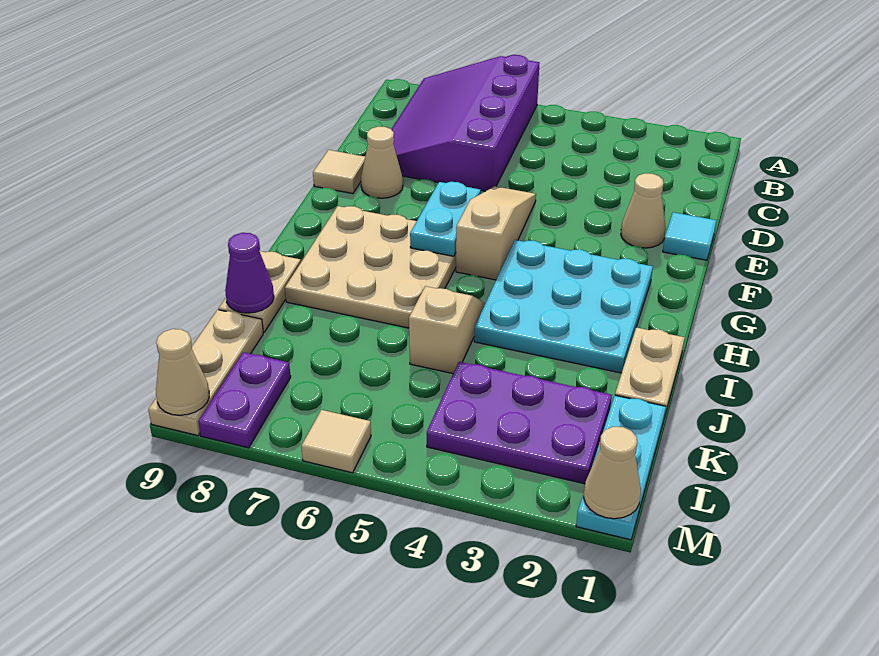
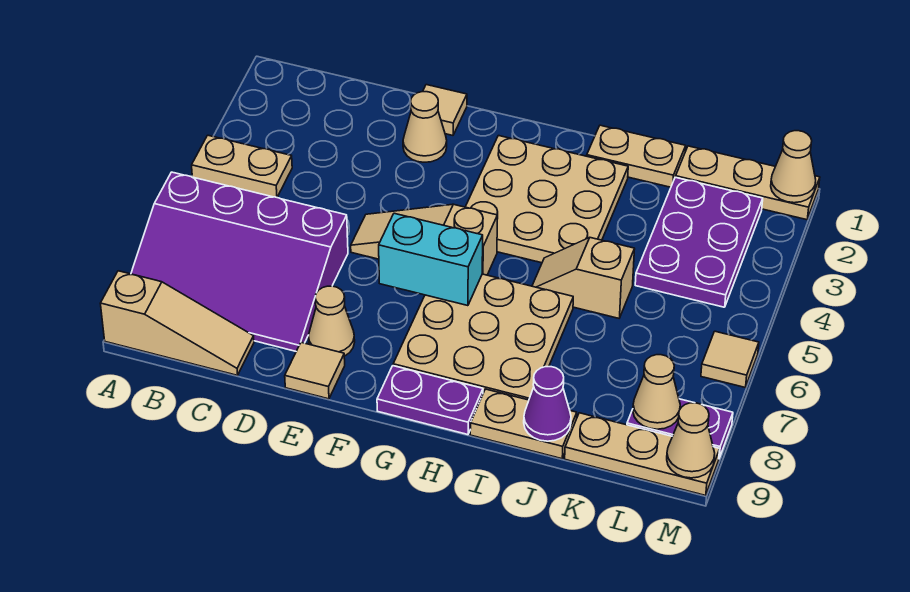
none -> tan 1x2 plate [192,135,292,197]
none -> tan 1x3 slope [100,271,254,375]
cyan 1x1 tile [663,212,716,260] -> tan 1x1 tile [423,85,467,135]
cyan 1x2 plate [410,182,481,256] -> cyan 1x2 brick [379,213,483,306]
cyan 3x3 plate [474,240,653,373] -> tan 3x3 plate [466,136,628,263]
none -> purple 1x2 plate [377,366,483,435]
cyan 1x3 plate [576,395,666,540] -> tan 1x3 plate [676,146,820,220]
none -> tan 1x1 cone [633,355,680,429]

